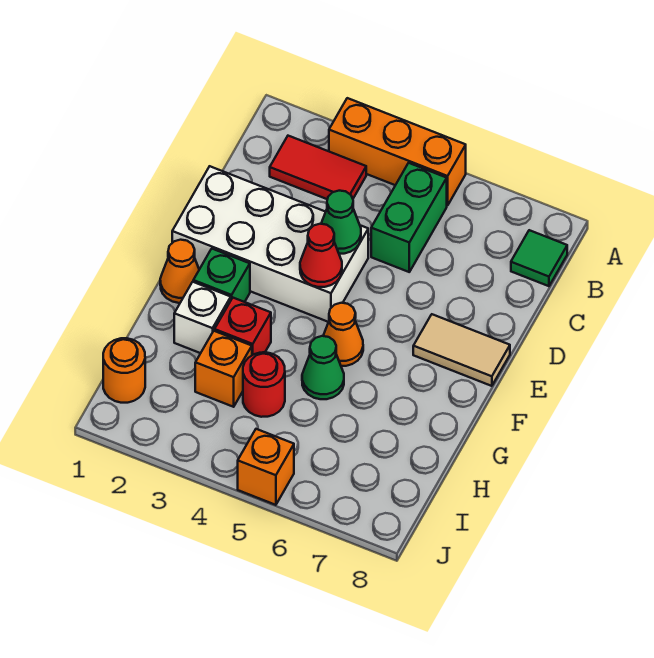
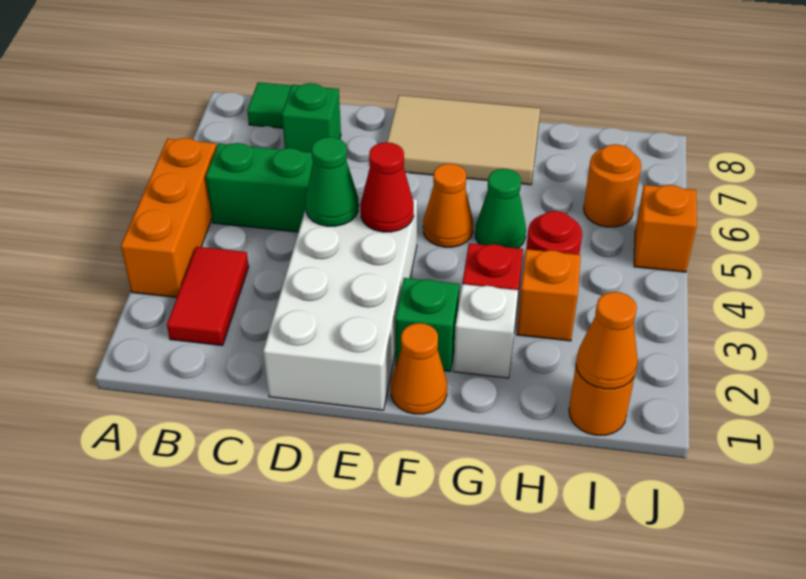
none -> green 1x1 brick [282,83,341,152]
tan 1x2 tile [413,314,510,386] -> tan 2x3 tile [387,95,540,185]
none -> orange 1x1 cone [576,292,638,389]
none -> orange 1x1 round brick [584,144,641,227]

